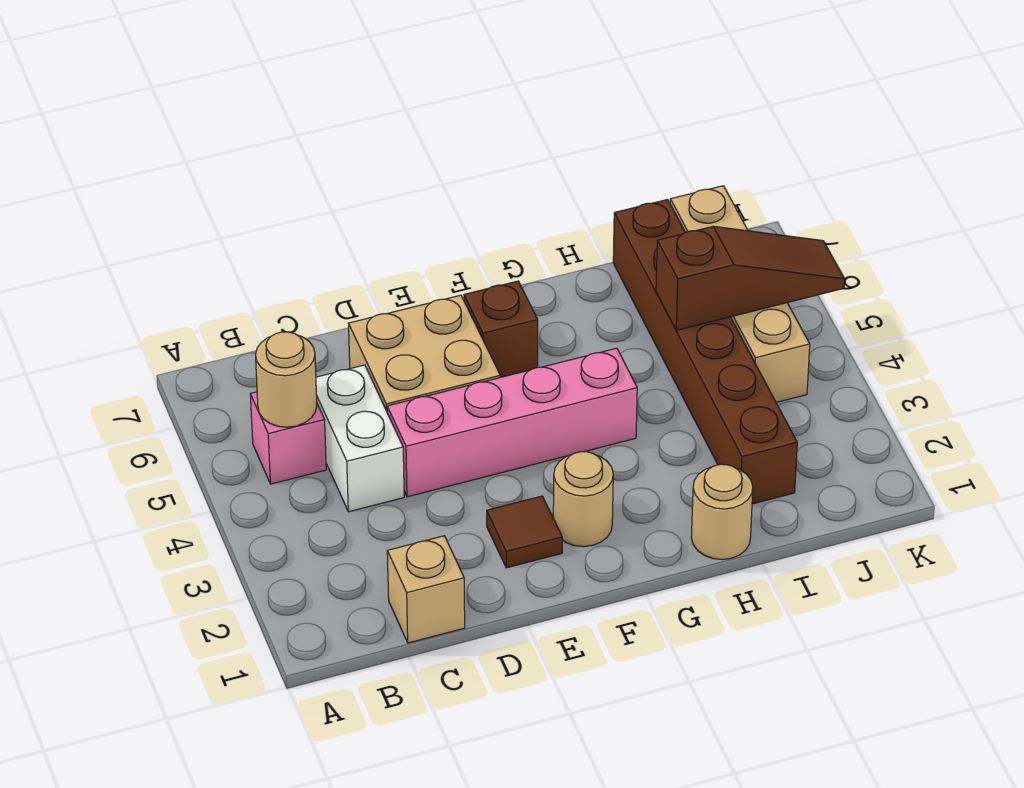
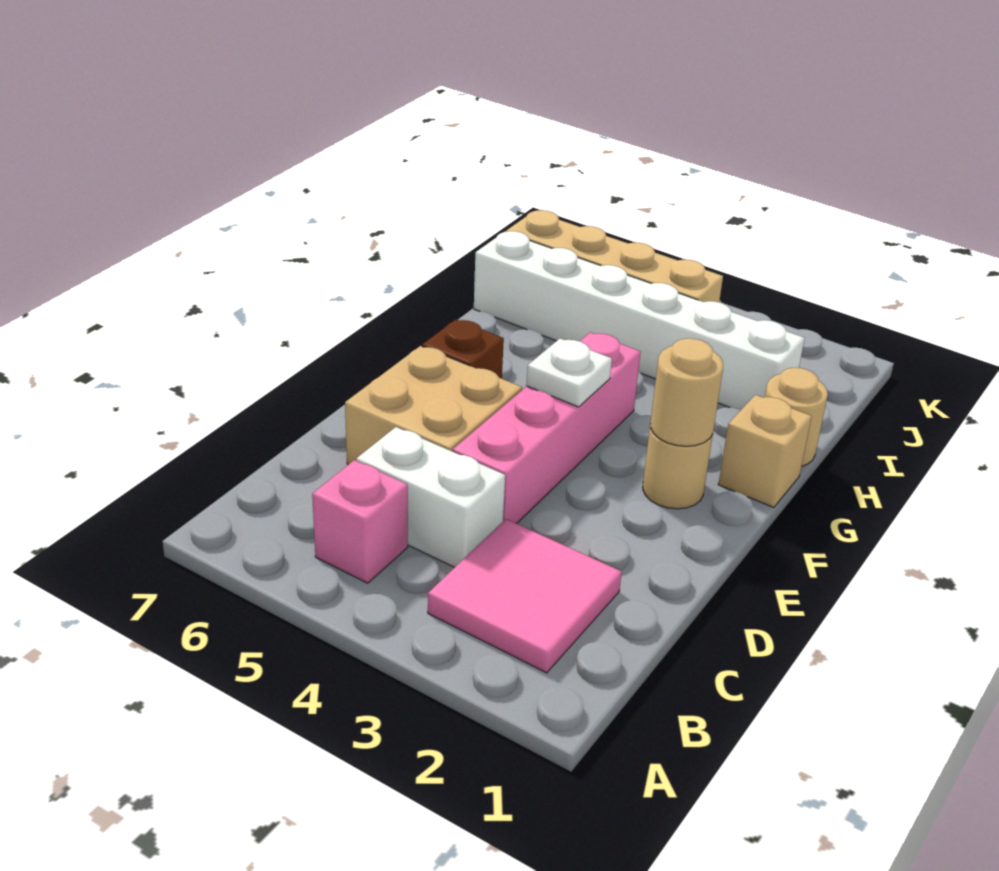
none -> pink 2x2 tile [428,519,622,673]
tan 1x1 round brick [256,332,317,427] -> tan 1x1 round brick moved to [650,338,723,446]
tan 1x1 brick [387,536,465,643] -> tan 1x1 brick moved to [718,395,812,507]
brown 1x1 tile [487,496,562,568] -> none
none -> white 1x1 plate [526,339,612,407]
brown 1x6 brick [613,200,797,504] -> white 1x6 brick [474,231,805,410]
brown 1x3 slope [656,226,845,330] -> none

